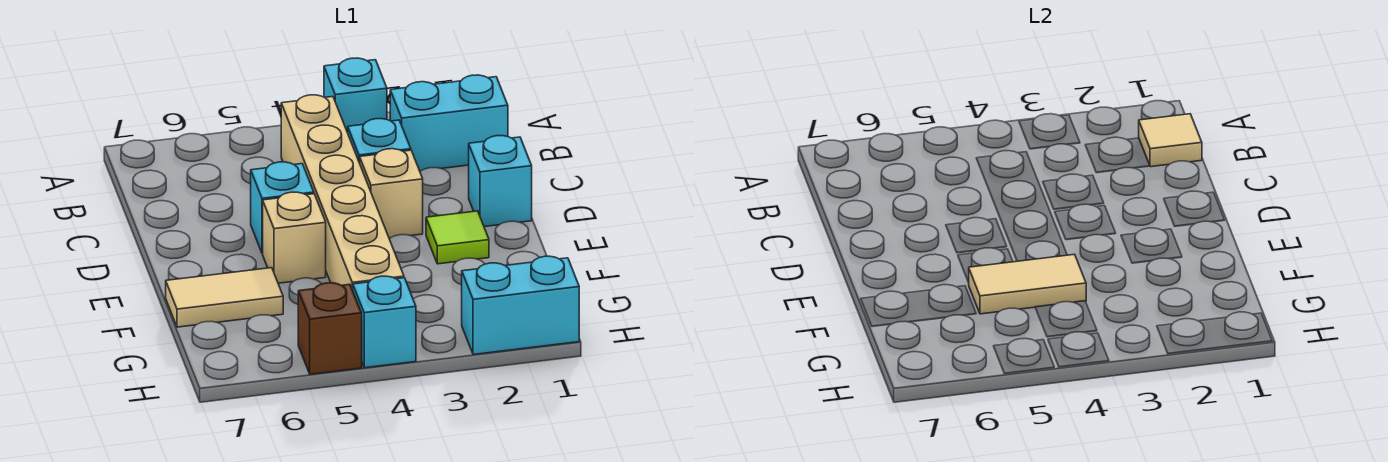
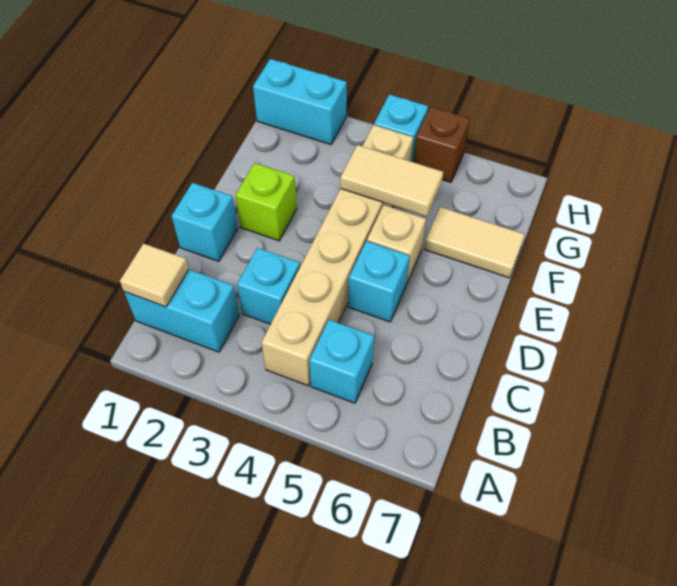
cyan 1x1 brick [324,58,387,132] -> cyan 1x1 brick moved to [309,320,374,403]
tan 1x1 brick [360,149,423,238] -> none
lime 1x1 tile [426,211,489,264] -> lime 1x1 brick [235,163,297,241]

